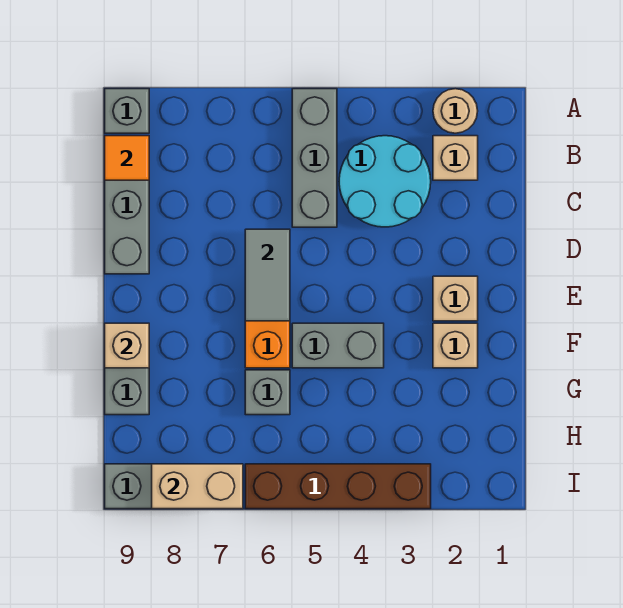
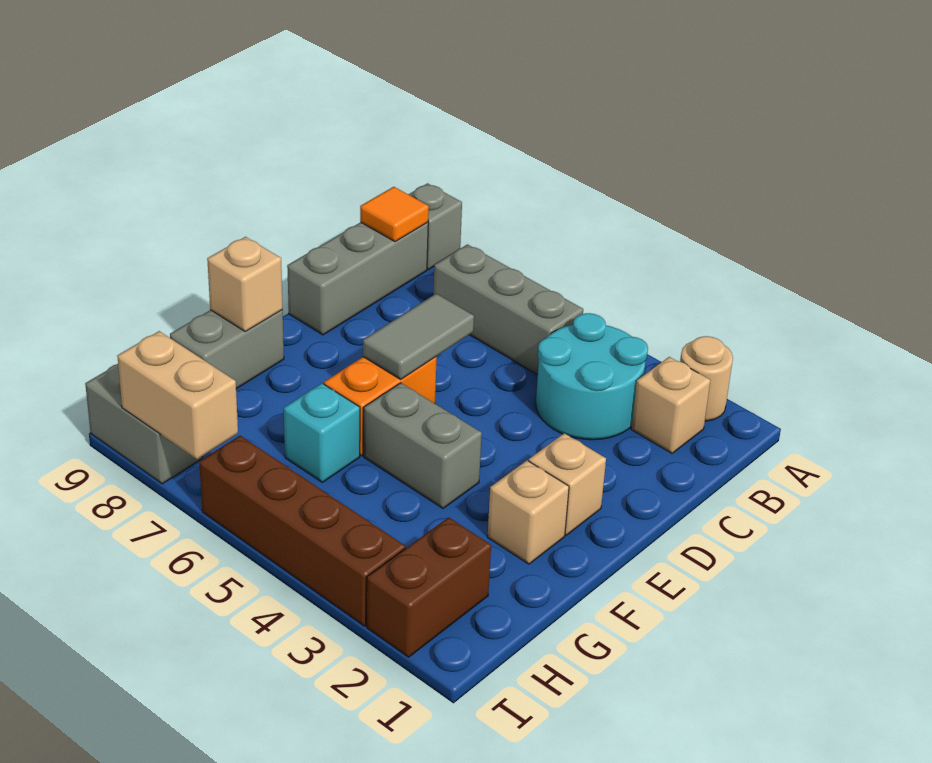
grey 1x3 brick [292,89,337,227] -> grey 1x3 brick turned to [434,244,583,375]
grey 1x1 brick [245,370,290,415] -> cyan 1x1 brick [284,383,360,482]
none -> brown 1x2 brick [367,517,491,657]

